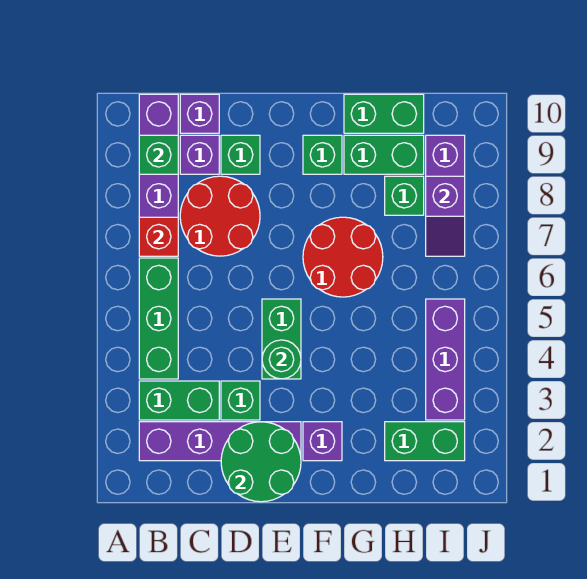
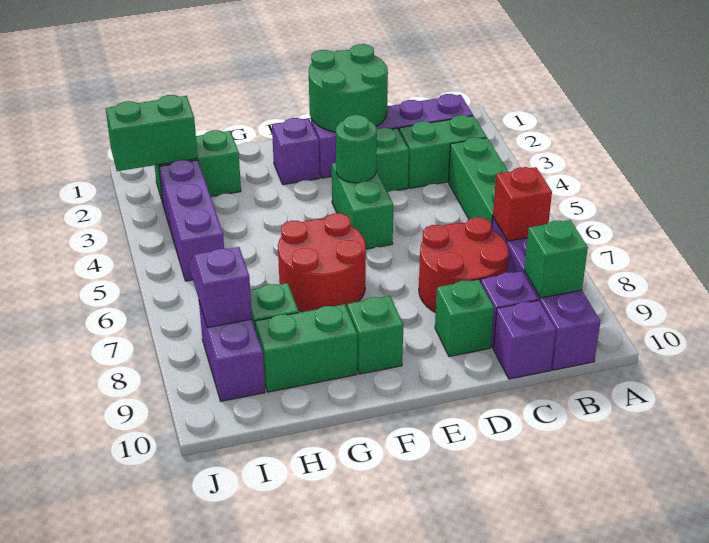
green 1x2 brick [344,94,424,133] -> green 1x2 brick moved to [106,95,198,171]

